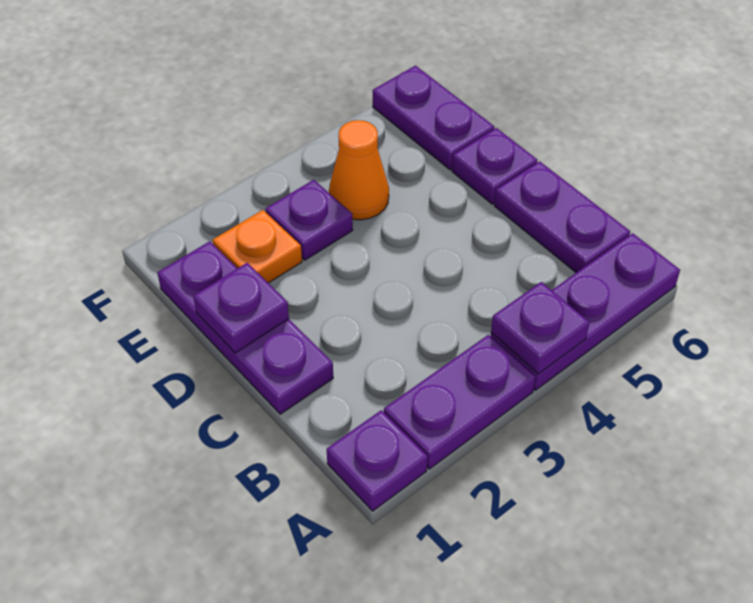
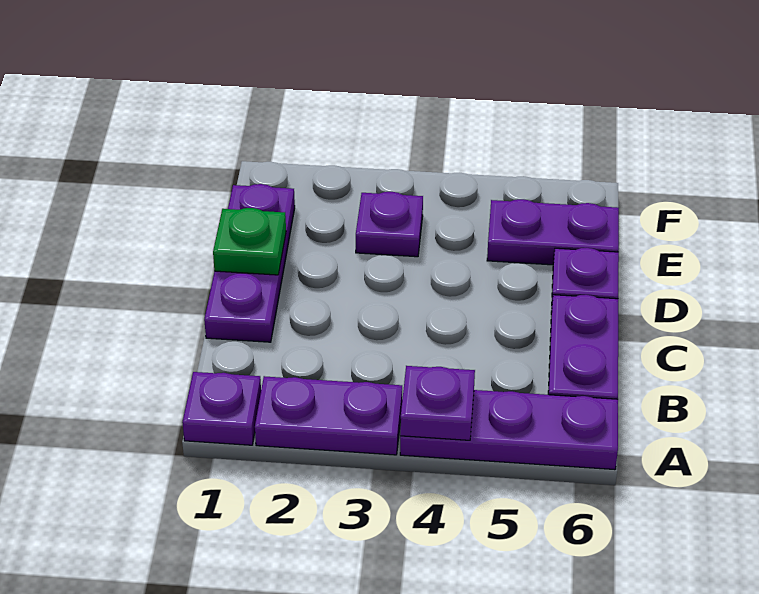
purple 1x1 plate [193,263,289,353] -> green 1x1 plate [213,208,286,275]
orange 1x1 plate [213,210,302,283] -> none
orange 1x1 cone [329,120,389,220] -> none
purple 1x2 plate [373,66,494,170] -> purple 1x2 plate turned to [487,199,619,265]

